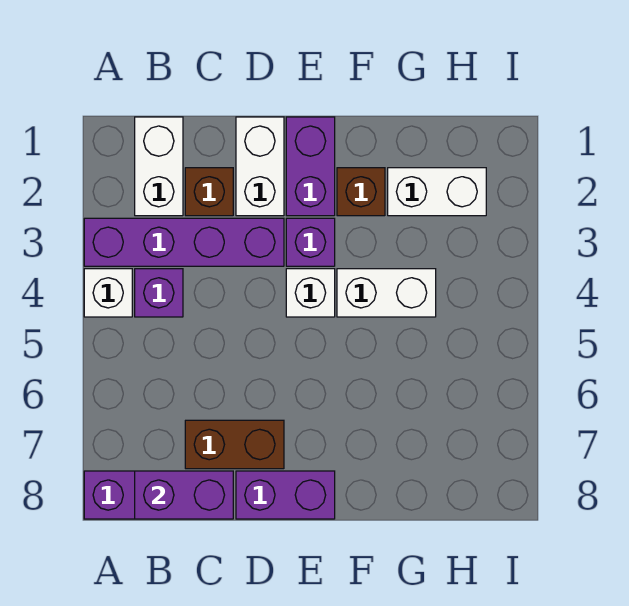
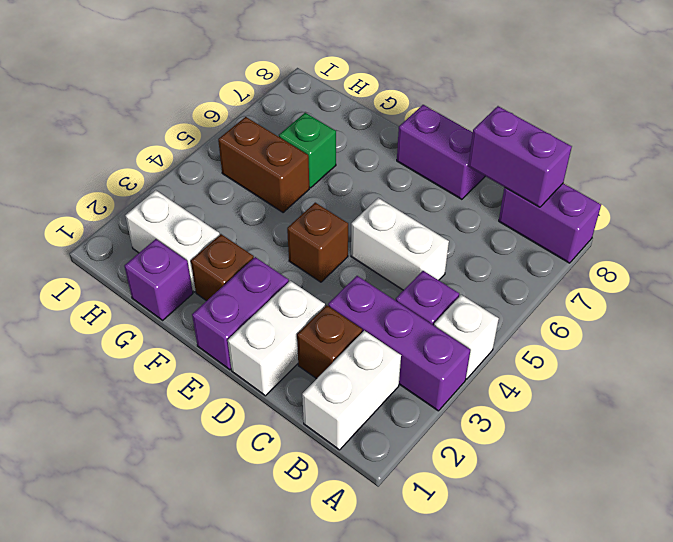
purple 1x4 brick [84,218,284,266] -> purple 1x3 brick [328,276,471,411]
brown 1x2 brick [185,420,284,469] -> brown 1x2 brick moved to [218,117,309,213]
purple 1x1 brick [286,218,335,266] -> purple 1x1 brick moved to [124,239,193,320]
white 1x1 brick [286,269,335,317] -> brown 1x1 brick [287,203,348,282]
white 1x2 brick [337,269,436,317] -> white 1x2 brick moved to [351,198,449,290]
none -> green 1x1 brick [279,113,336,188]

